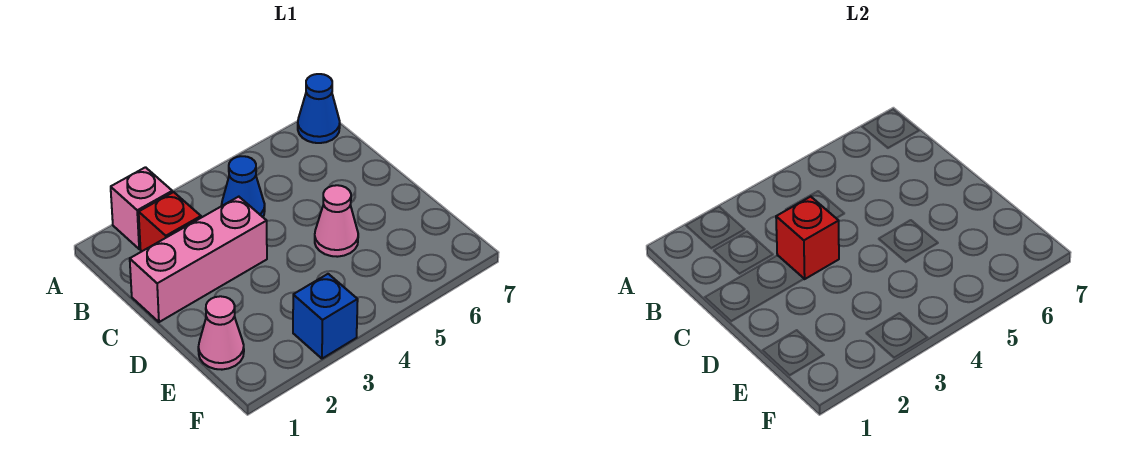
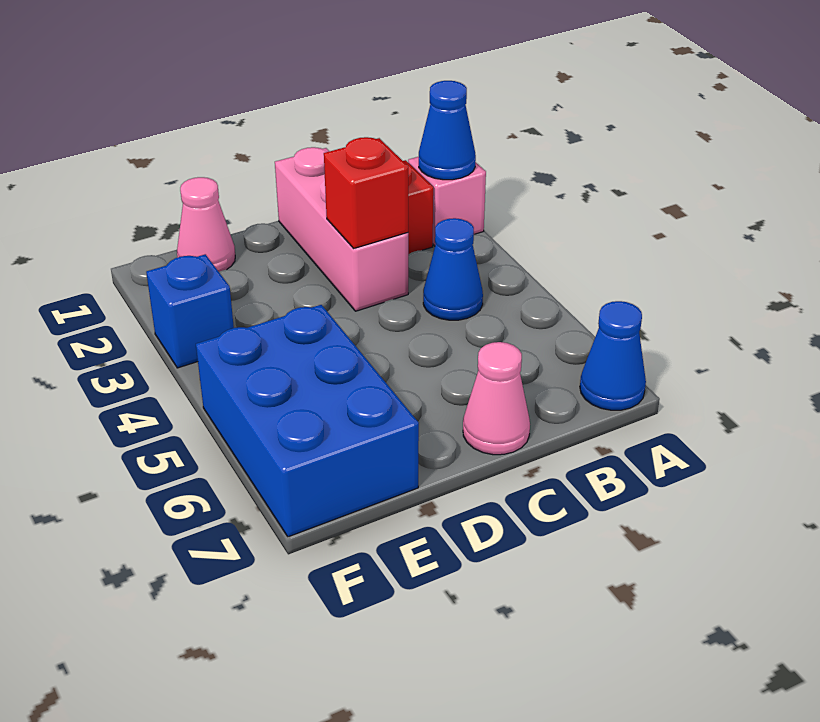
none -> blue 1x1 cone [419,81,476,180]
pink 1x1 cone [315,185,358,257] -> pink 1x1 cone moved to [463,342,530,455]
none -> blue 2x3 brick [196,305,419,537]

